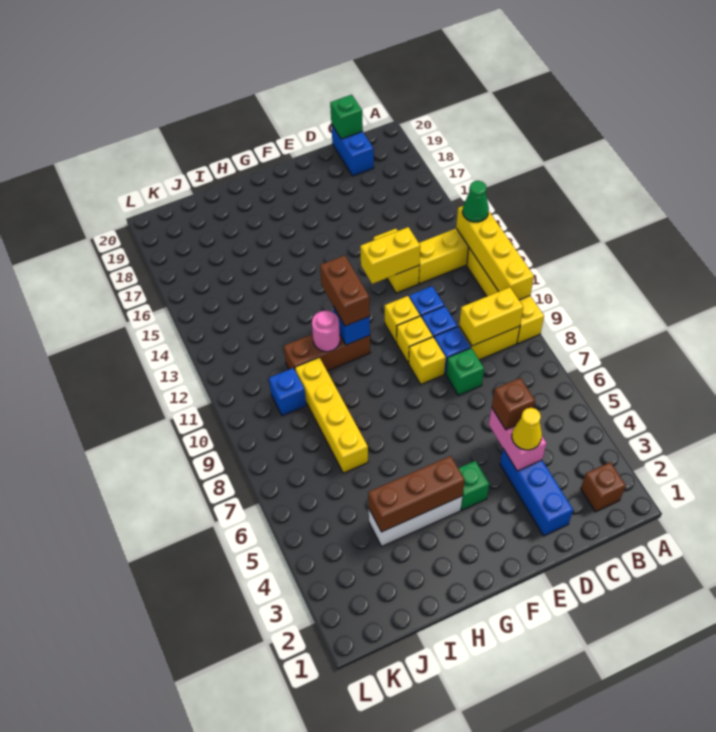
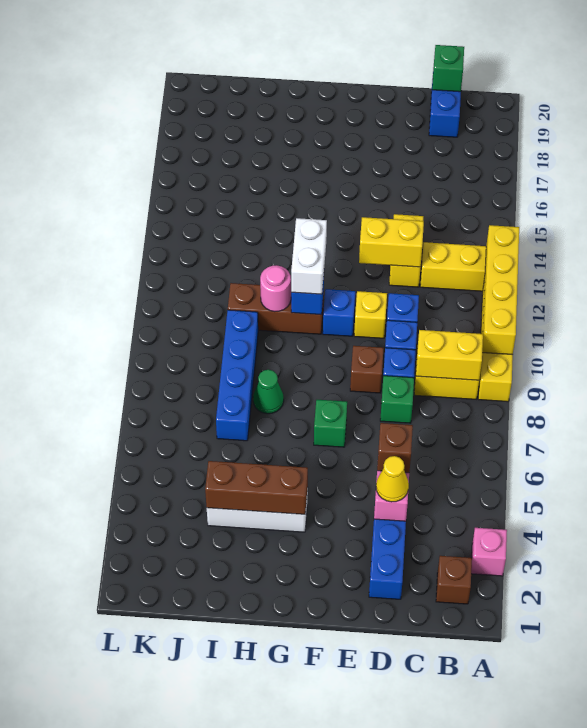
none -> pink 1x1 brick [471,528,507,576]
green 1x1 cone [463,181,489,222] -> green 1x1 cone moved to [253,370,284,414]
yellow 1x1 brick [409,337,446,384] -> brown 1x1 brick [350,346,384,393]
yellow 1x1 brick [396,316,433,363] -> none
green 1x1 brick [458,461,489,510] -> green 1x1 brick moved to [314,400,347,447]
brown 1x2 brick [320,255,370,326] -> white 1x2 brick [291,218,327,294]
yellow 1x4 brick [295,358,368,473] -> blue 1x4 brick [216,310,258,441]
blue 1x1 brick [269,368,306,416] -> blue 1x1 brick moved to [323,289,355,336]

